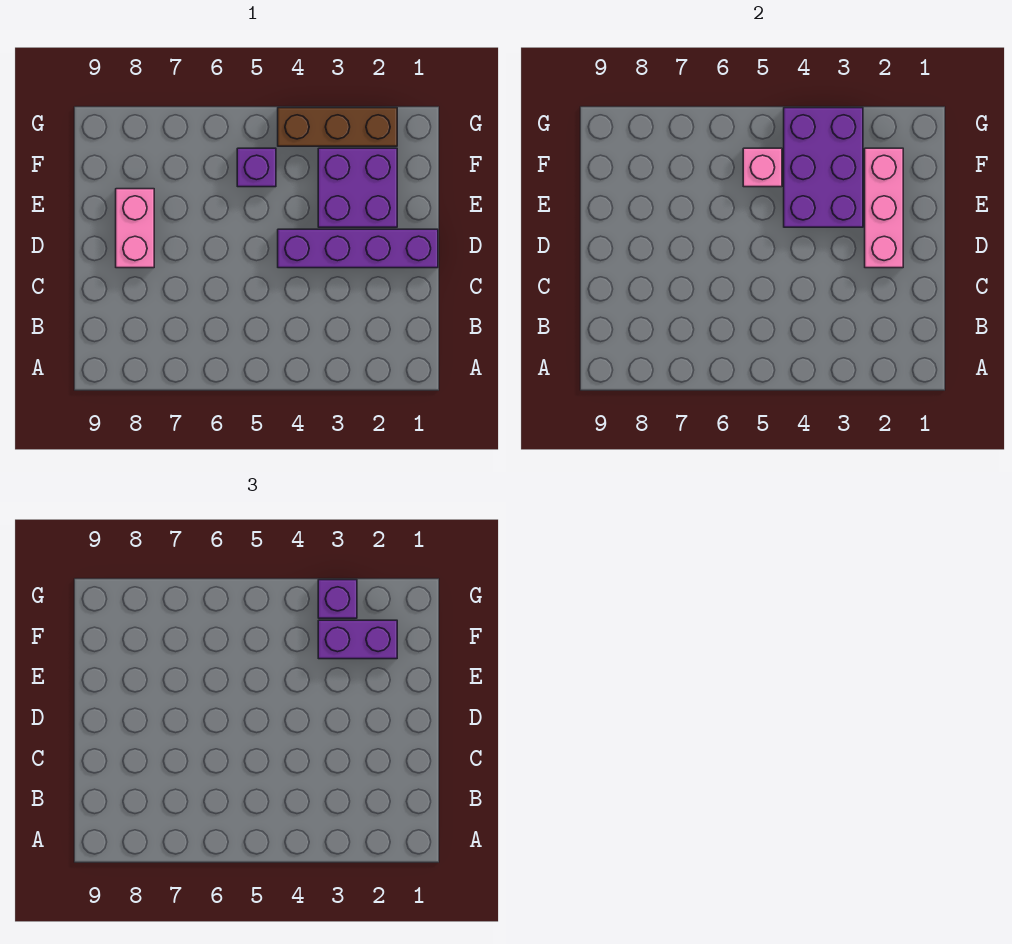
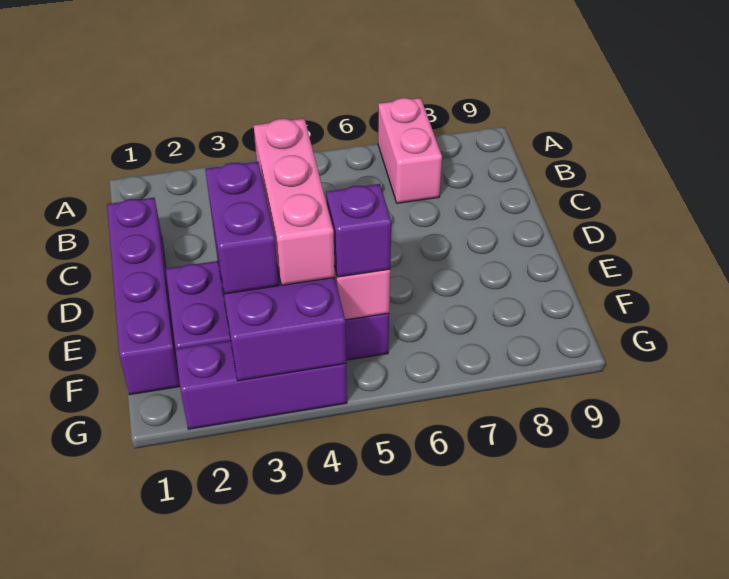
purple 1x4 brick [278,229,438,268] -> purple 1x4 brick turned to [107,198,180,395]
pink 1x3 brick [865,148,903,268] -> pink 1x3 brick moved to [254,118,335,285]
pink 1x2 brick [116,189,154,268] -> pink 1x2 brick moved to [378,98,442,203]
purple 1x2 brick [318,620,397,659] -> purple 1x2 brick turned to [205,162,279,294]
brown 1x3 brick [278,108,397,146] -> purple 1x3 brick [176,340,347,429]
purple 1x1 brick [318,580,357,618] -> purple 1x1 brick moved to [326,184,391,277]

